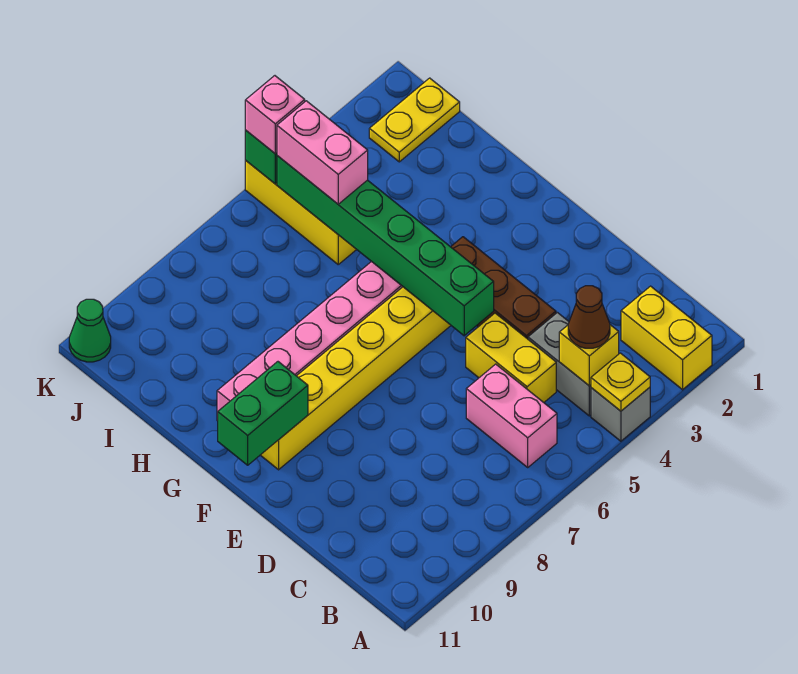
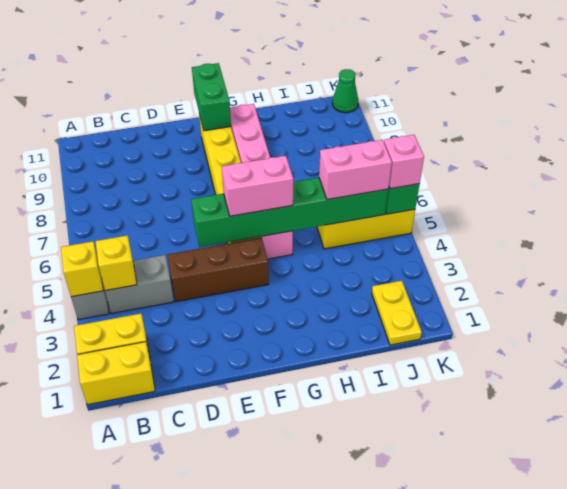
yellow 1x1 plate [591,353,650,411] -> yellow 1x1 brick [61,241,103,297]
brown 1x1 cone [568,286,610,348] -> none
pink 1x2 brick [466,364,557,467] -> pink 1x2 brick moved to [222,156,293,216]
yellow 1x2 brick [466,313,556,402] -> yellow 1x2 brick moved to [77,342,155,405]

